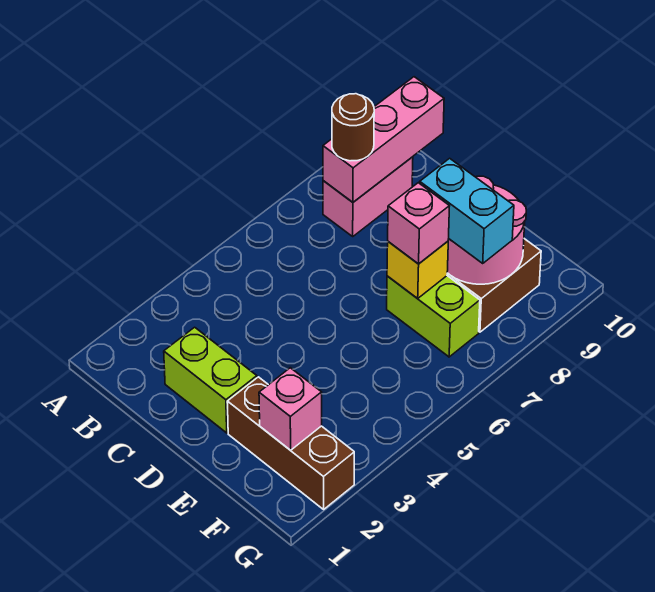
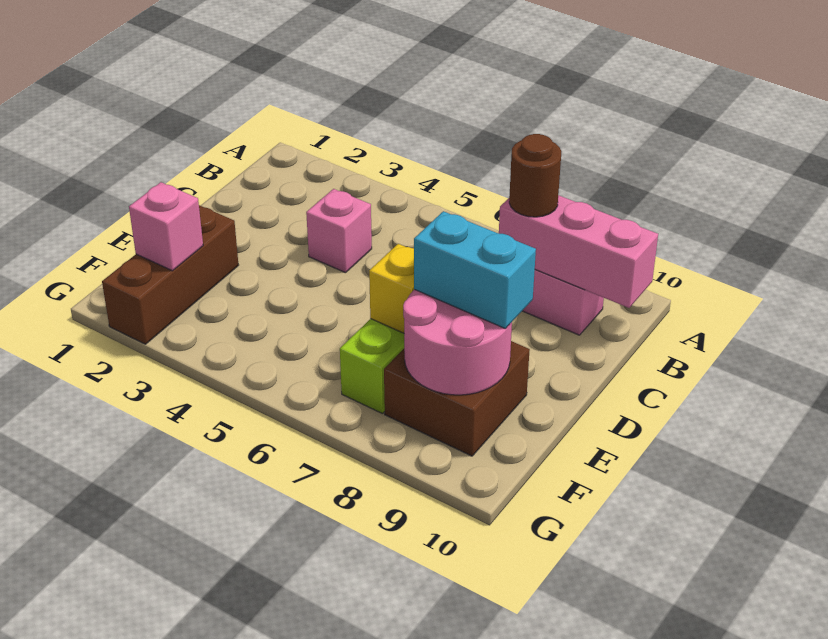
lime 1x2 brick [164,327,257,433] -> none
pink 1x1 brick [388,183,449,264] -> pink 1x1 brick moved to [306,189,372,273]
cyan 1x2 brick [420,158,514,263] -> cyan 1x2 brick turned to [414,211,536,329]

